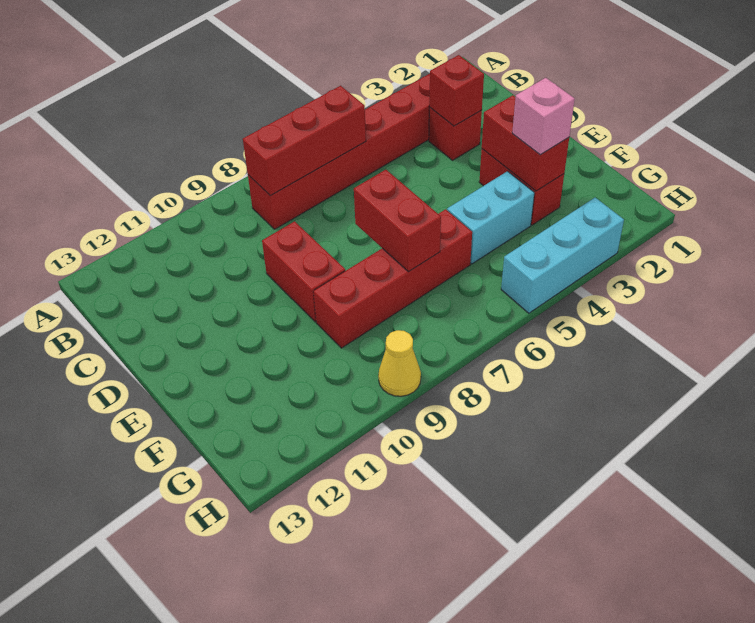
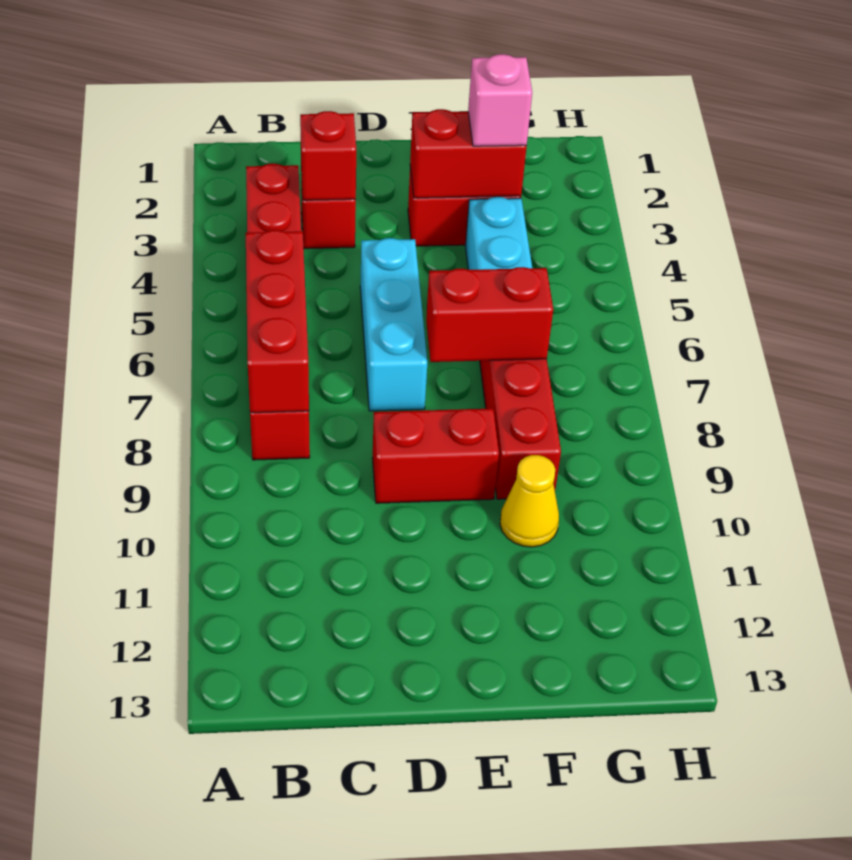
cyan 1x3 brick [501,198,624,313] -> cyan 1x3 brick moved to [360,238,427,411]
yellow 1x1 cone [378,330,421,396] -> yellow 1x1 cone moved to [500,455,559,547]

